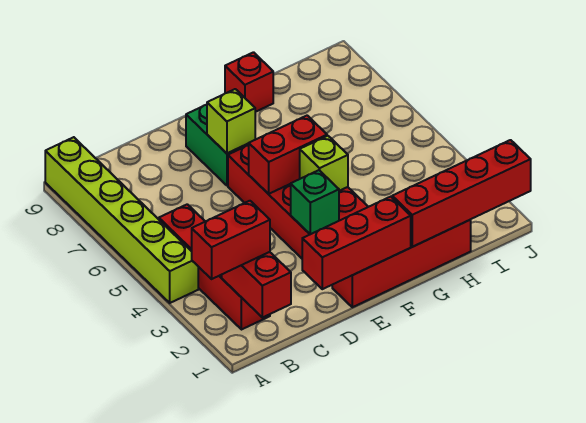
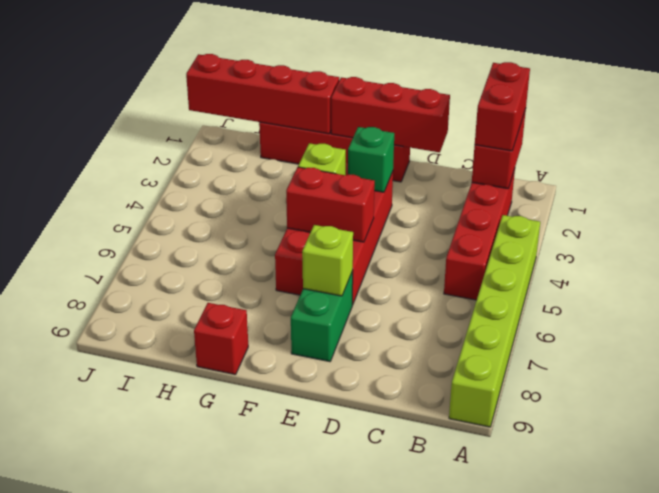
red 1x2 brick [192,201,270,279] -> red 1x2 brick turned to [475,62,530,151]

